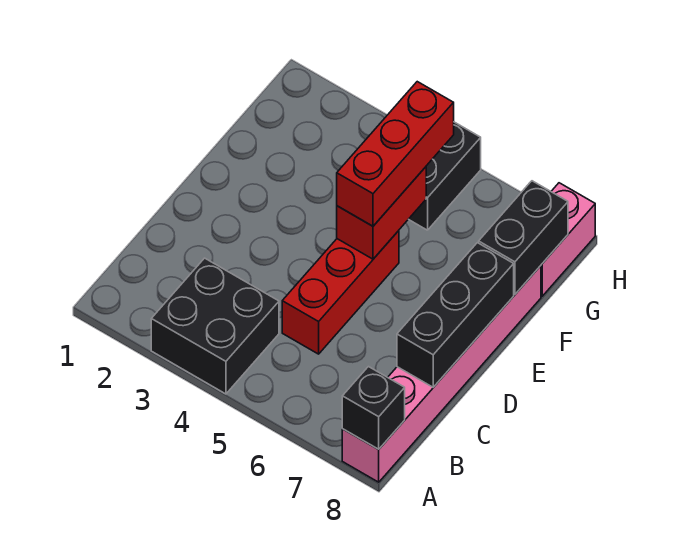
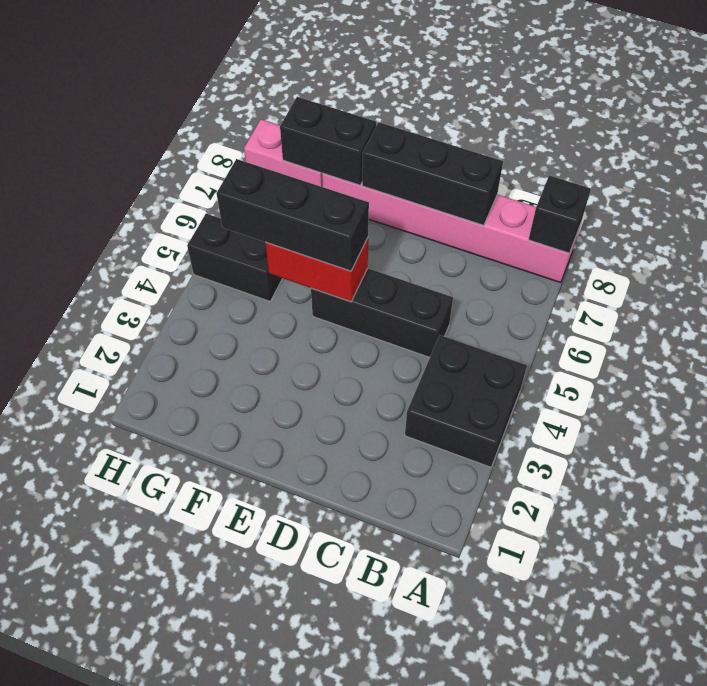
red 1x3 brick [282,231,399,354] -> black 1x3 brick [311,268,453,358]
red 1x3 brick [337,82,454,226] -> black 1x3 brick [216,159,369,271]

